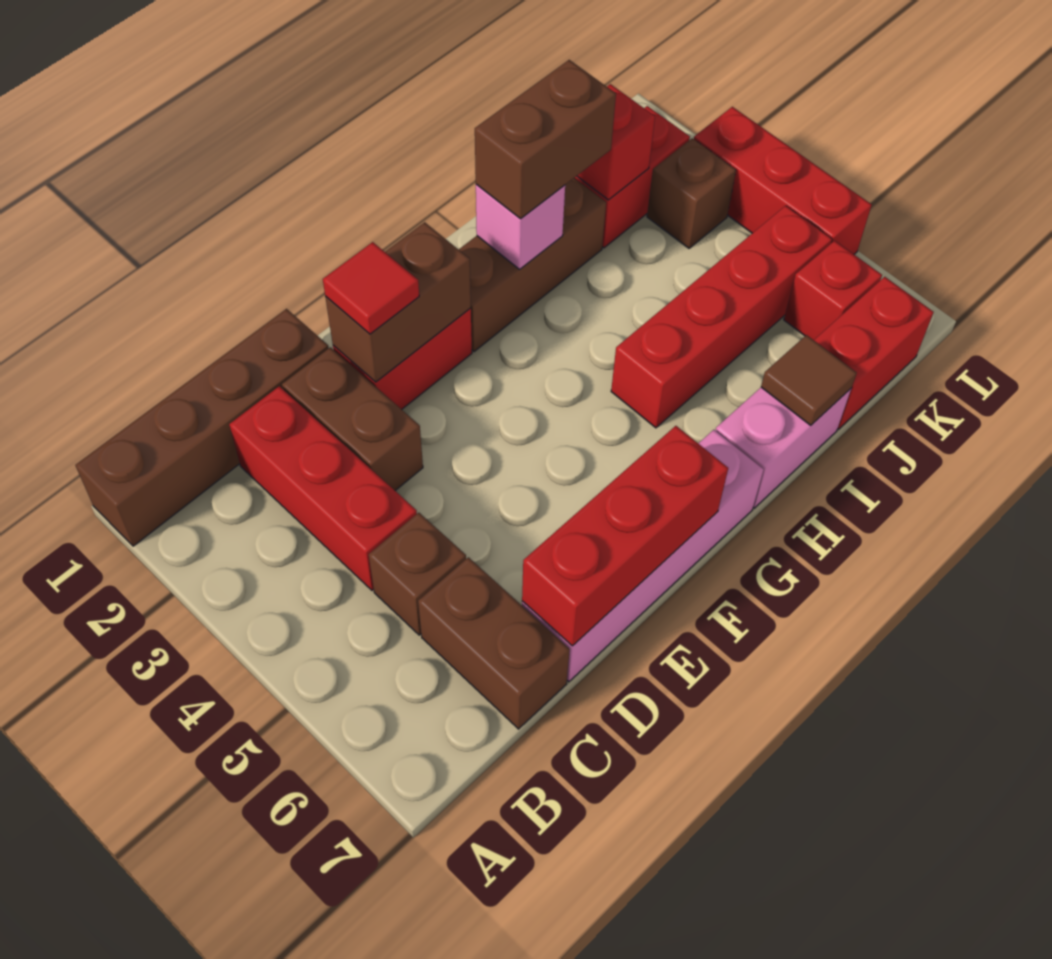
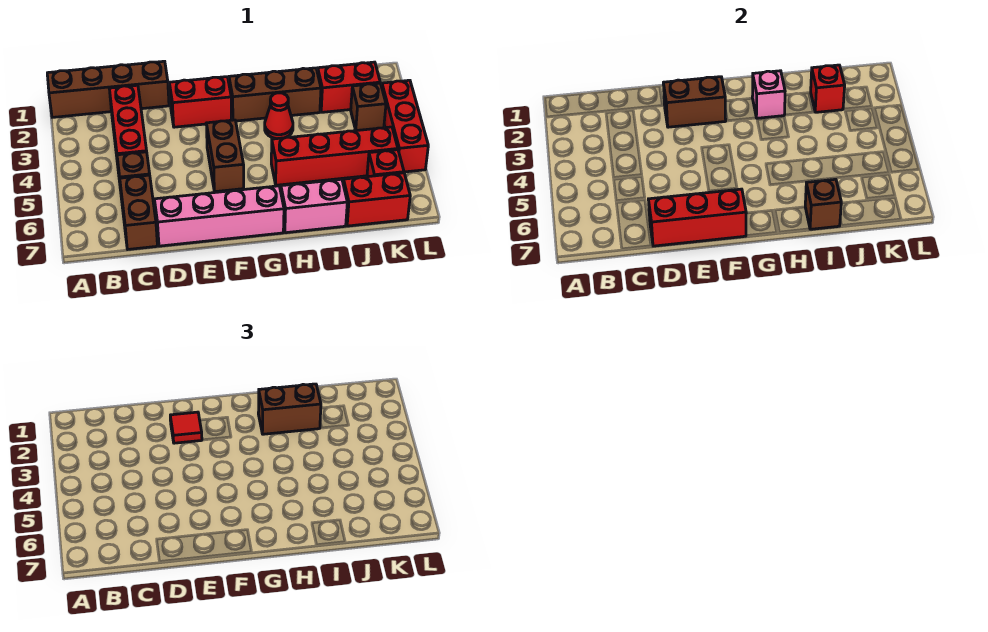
brown 1x2 brick [282,347,423,491] -> brown 1x2 brick moved to [206,120,244,192]
none -> red 1x1 cone [265,93,293,139]
brown 1x1 tile [761,335,857,425] -> brown 1x1 brick [805,179,841,229]

